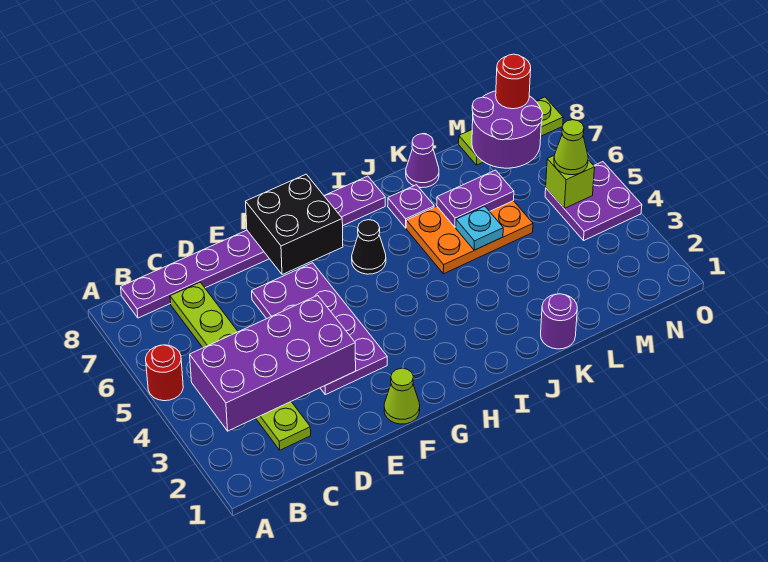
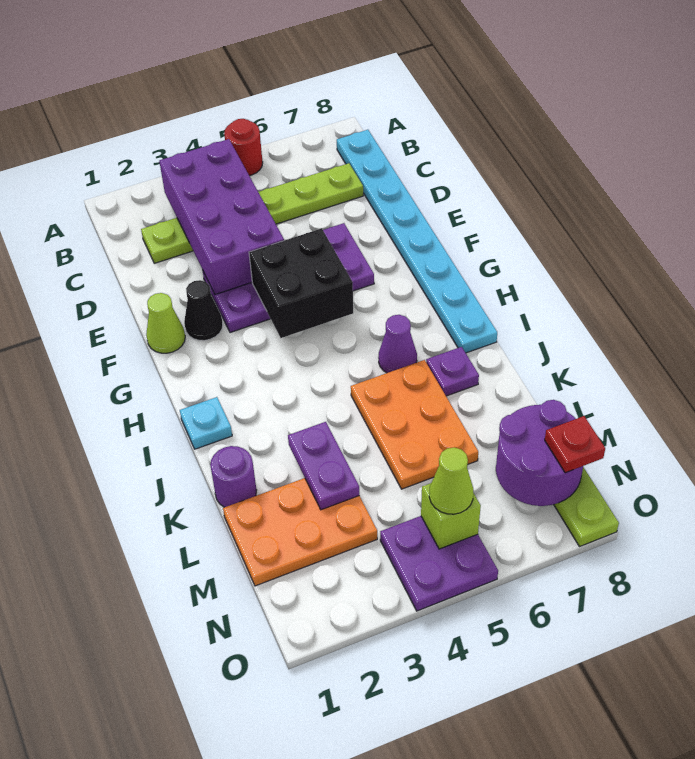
purple 1x8 plate [121,176,385,318] -> cyan 1x8 plate [337,130,497,353]
black 2x2 brick [246,174,343,275] -> black 2x2 brick moved to [249,228,353,338]
black 1x1 cone [352,220,386,274] -> black 1x1 cone moved to [184,280,223,341]
cyan 1x1 plate [456,206,503,250] -> cyan 1x1 plate moved to [180,397,232,449]
purple 1x2 plate [437,170,514,227] -> purple 1x2 plate moved to [288,422,359,510]
purple 1x1 cone [406,134,439,188] -> purple 1x1 cone moved to [378,315,417,373]
none -> orange 2x3 plate [223,478,377,586]
red 1x1 round brick [496,54,531,109] -> red 1x1 plate [545,416,605,473]

